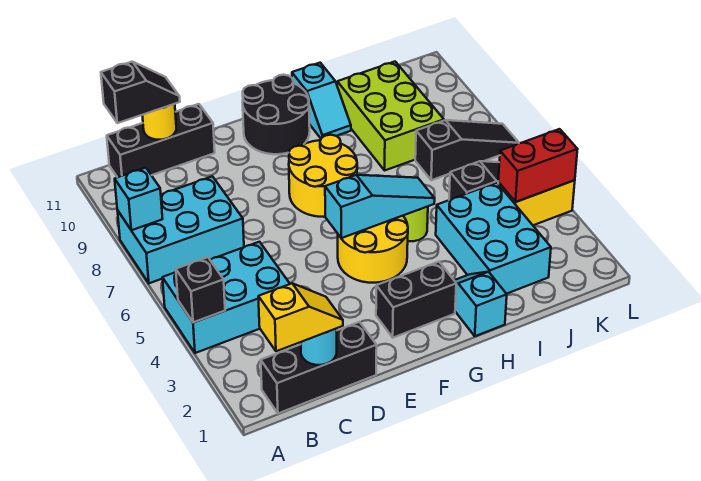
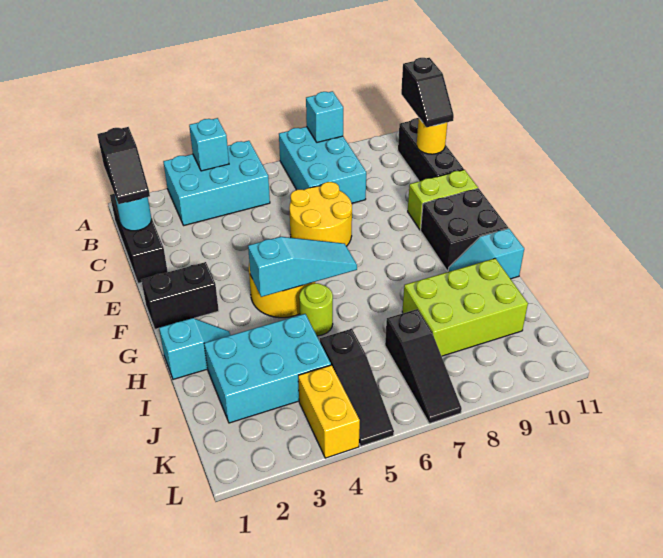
cyan 2x3 brick [162,242,290,353] -> cyan 2x3 brick turned to [163,141,270,225]
black 1x1 brick [176,257,225,323] -> cyan 1x1 brick [189,118,229,171]
yellow 1x2 slope [258,283,343,351] -> black 1x2 slope [97,127,150,204]
none -> lime 1x2 brick [408,170,478,230]
black 1x2 brick [376,262,456,338] -> black 1x2 brick turned to [141,262,219,329]
cyan 1x3 slope [325,175,435,238] -> cyan 1x3 slope turned to [248,237,357,297]
yellow 2x2 round brick [289,135,357,217] -> yellow 2x2 round brick moved to [289,182,352,246]
black 2x2 round brick [242,75,310,154] -> black 2x2 brick [421,188,508,271]
red 1x2 brick [498,129,578,202] -> none

